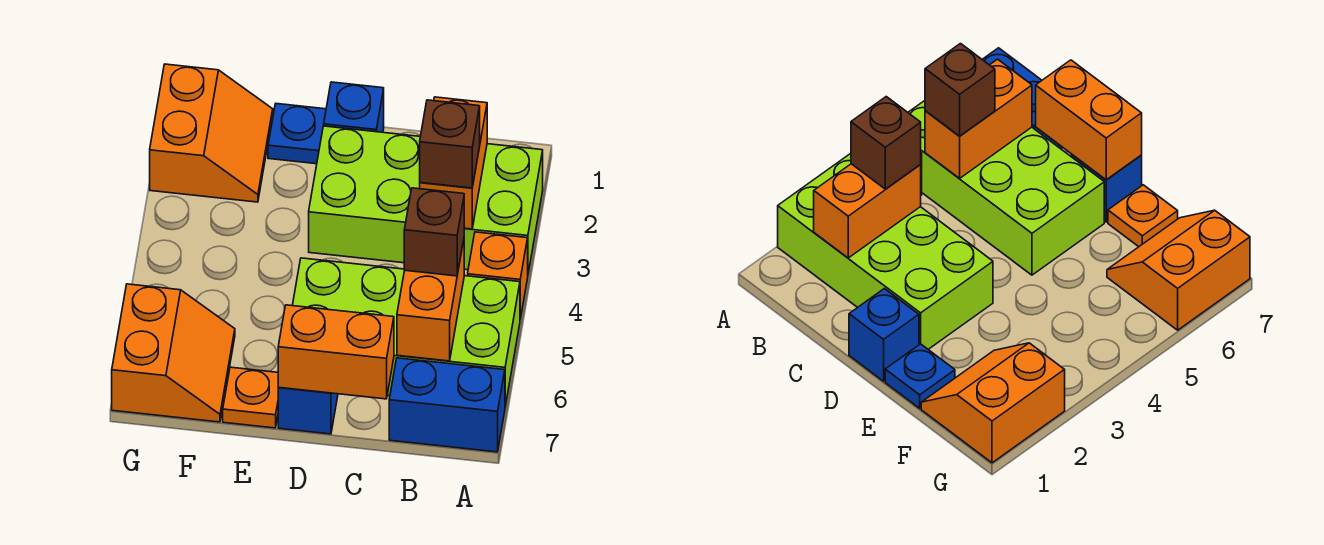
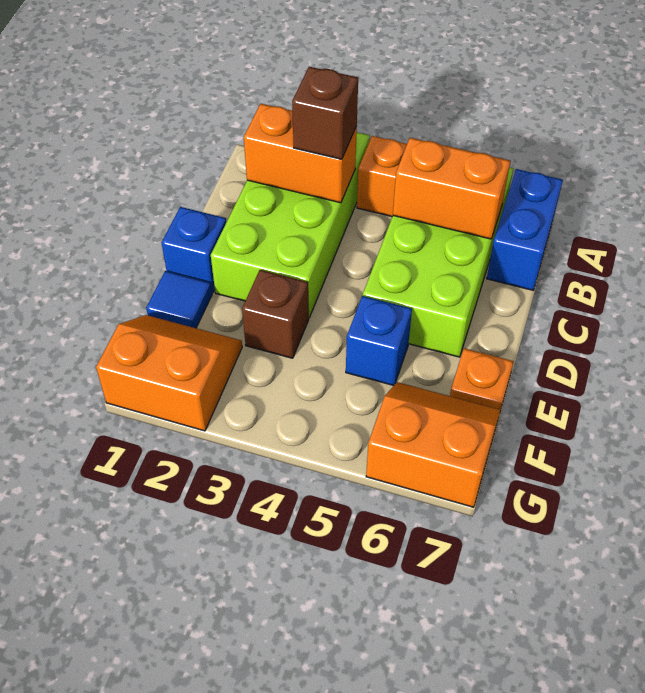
brown 1x1 brick [404,188,465,276] -> brown 1x1 brick moved to [242,270,309,358]
orange 1x2 brick [278,305,394,399] -> none
blue 1x1 brick [278,387,338,434] -> blue 1x1 brick moved to [346,296,412,386]
blue 1x1 plate [268,104,326,164] -> blue 1x1 tile [146,271,212,328]

